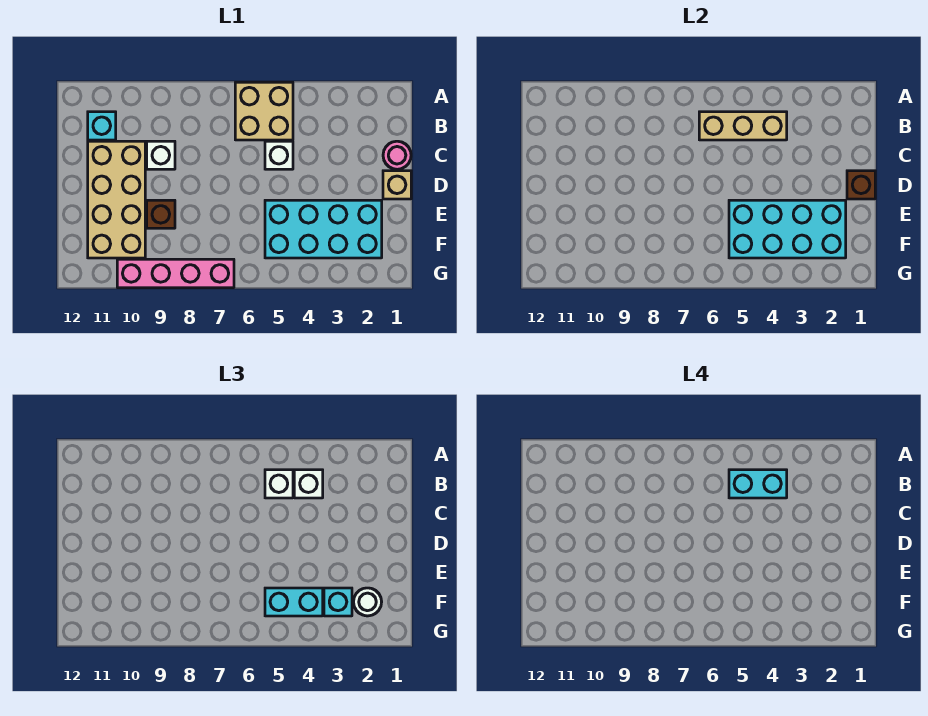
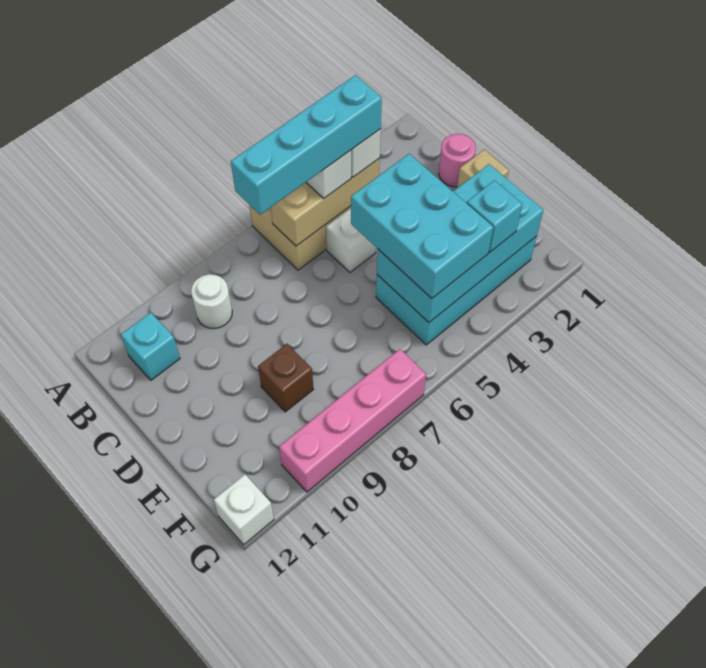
cyan 1x2 brick [729,470,787,498] -> cyan 1x4 brick [231,75,382,215]
white 1x1 brick [147,141,175,169] -> white 1x1 brick moved to [214,474,274,545]
tan 2x4 brick [88,141,145,258] -> none
brown 1x1 brick [847,171,875,199] -> none
white 1x1 round brick [354,588,382,616] -> white 1x1 round brick moved to [191,274,232,328]
cyan 1x2 brick [265,588,323,616] -> cyan 2x3 brick [351,154,493,298]

